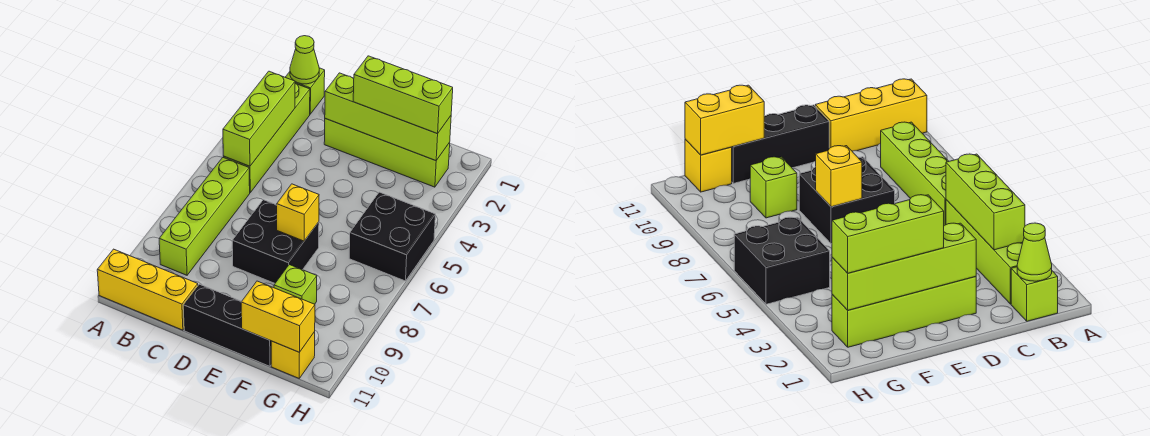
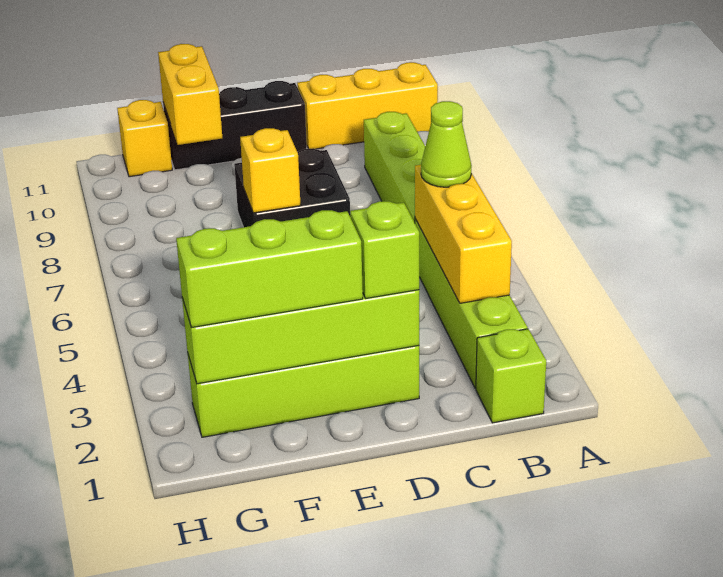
lime 1x1 cone [290,36,319,84] -> lime 1x1 cone moved to [421,101,472,187]
lime 1x3 brick [223,71,295,166] -> yellow 1x3 brick [415,165,512,303]
lime 1x1 brick [274,265,317,304] -> lime 1x1 brick moved to [350,201,419,298]
yellow 1x2 brick [241,281,315,352] -> yellow 1x2 brick turned to [158,44,222,145]
black 2x2 brick [349,192,435,281] -> none

